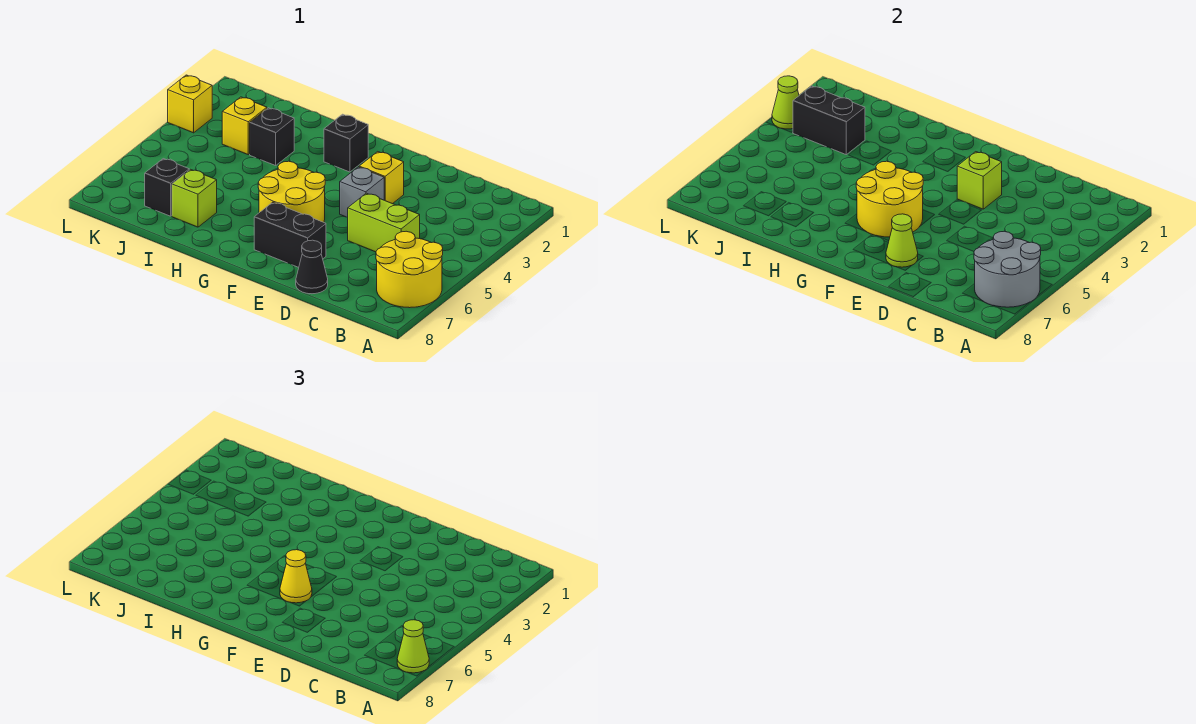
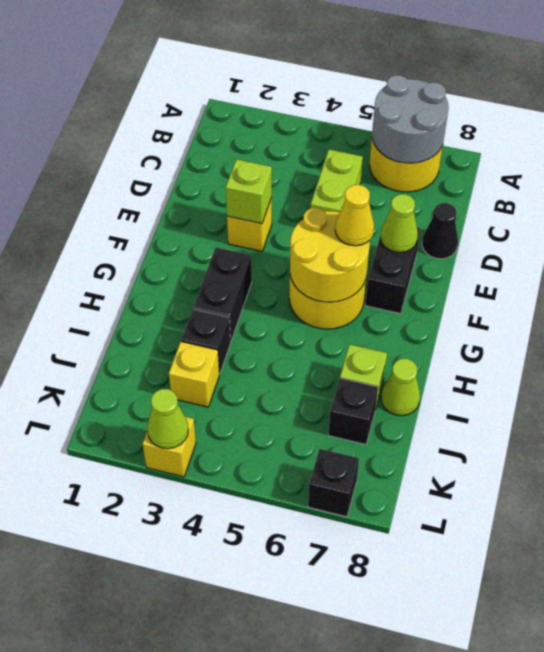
lime 1x1 cone [397,620,429,673] -> lime 1x1 cone moved to [381,359,420,416]
grey 1x1 brick [340,167,384,217] -> none
black 1x1 brick [324,114,368,172] -> black 1x1 brick moved to [308,449,359,517]
black 1x2 brick [793,86,865,155] -> black 1x2 brick moved to [193,247,252,342]

